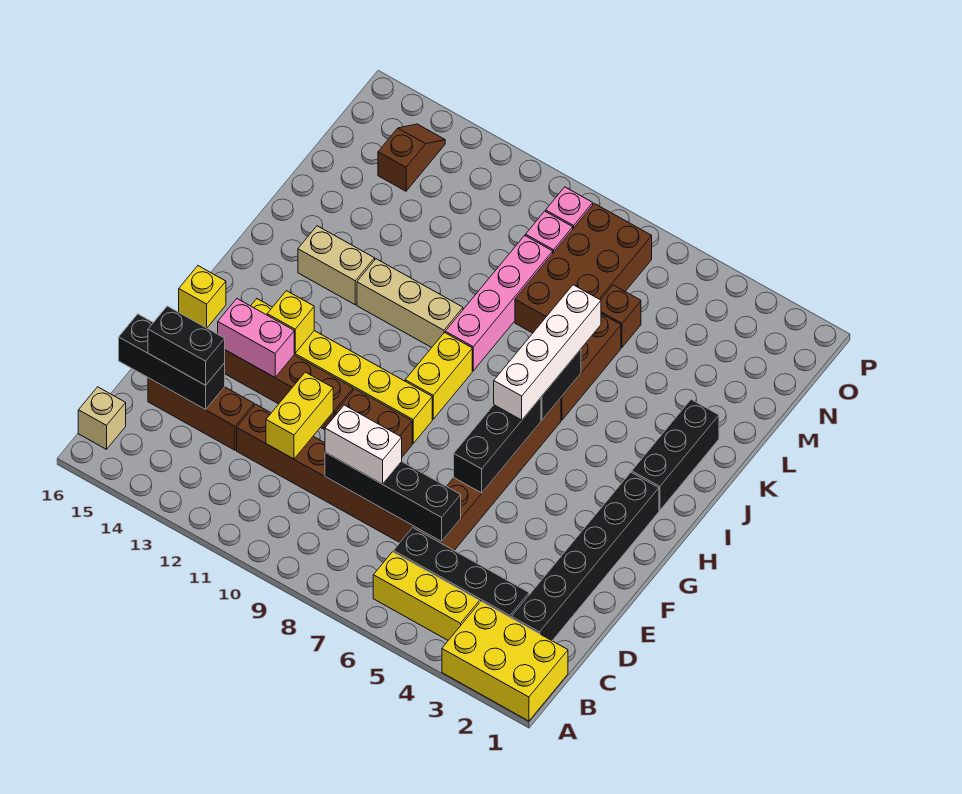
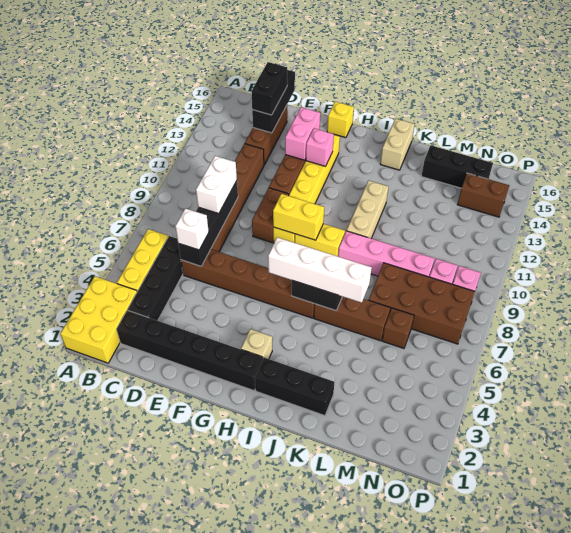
tan 1x1 brick [78,387,126,449] -> tan 1x1 brick moved to [241,329,272,359]
none -> white 1x1 brick [175,208,209,250]
yellow 1x2 brick [266,372,333,459] -> yellow 1x2 brick moved to [273,194,324,240]
black 1x3 brick [454,398,541,493] -> black 1x3 brick moved to [422,145,493,188]
yellow 1x1 brick [267,291,314,353] -> pink 1x1 brick [306,128,334,166]
tan 1x2 brick [298,226,375,305] -> tan 1x2 brick moved to [380,119,415,170]
brown 1x2 slope [378,124,445,191] -> brown 1x2 brick [457,173,509,217]

